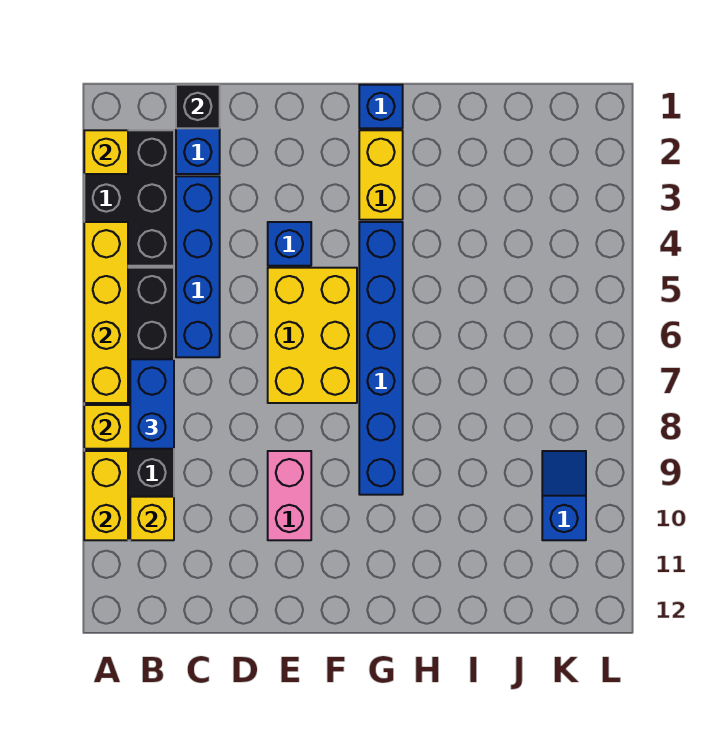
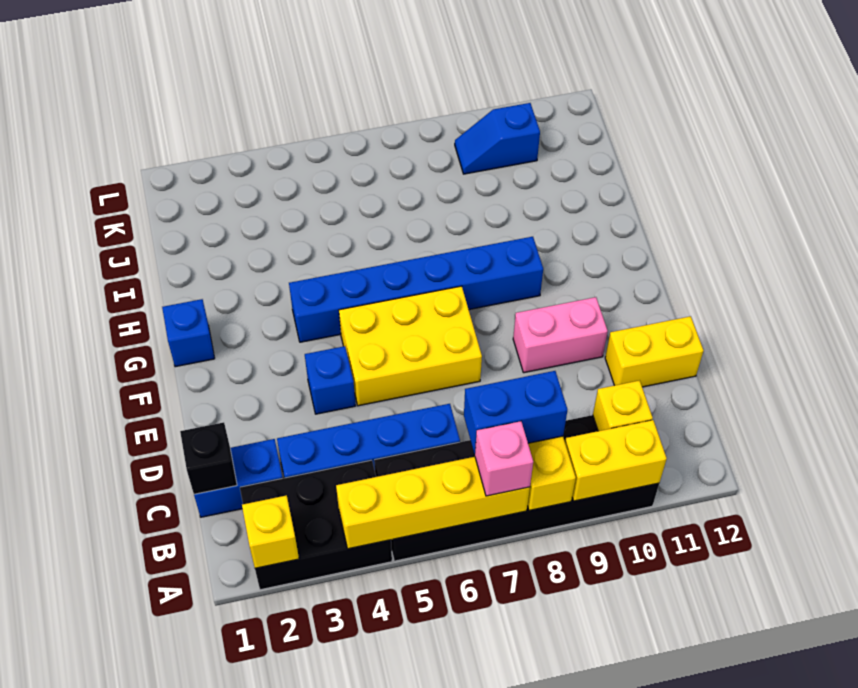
none -> pink 1x1 brick [475,421,533,496]
yellow 1x2 brick [359,130,403,220] -> yellow 1x2 brick moved to [605,316,704,387]

